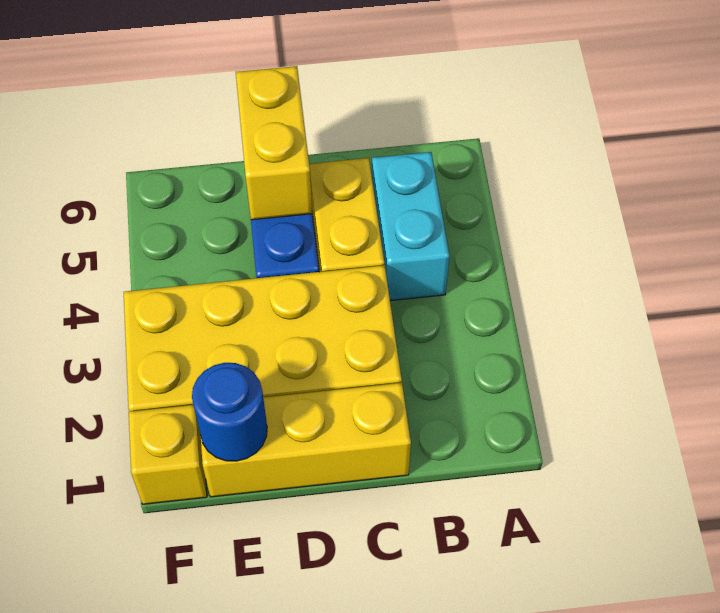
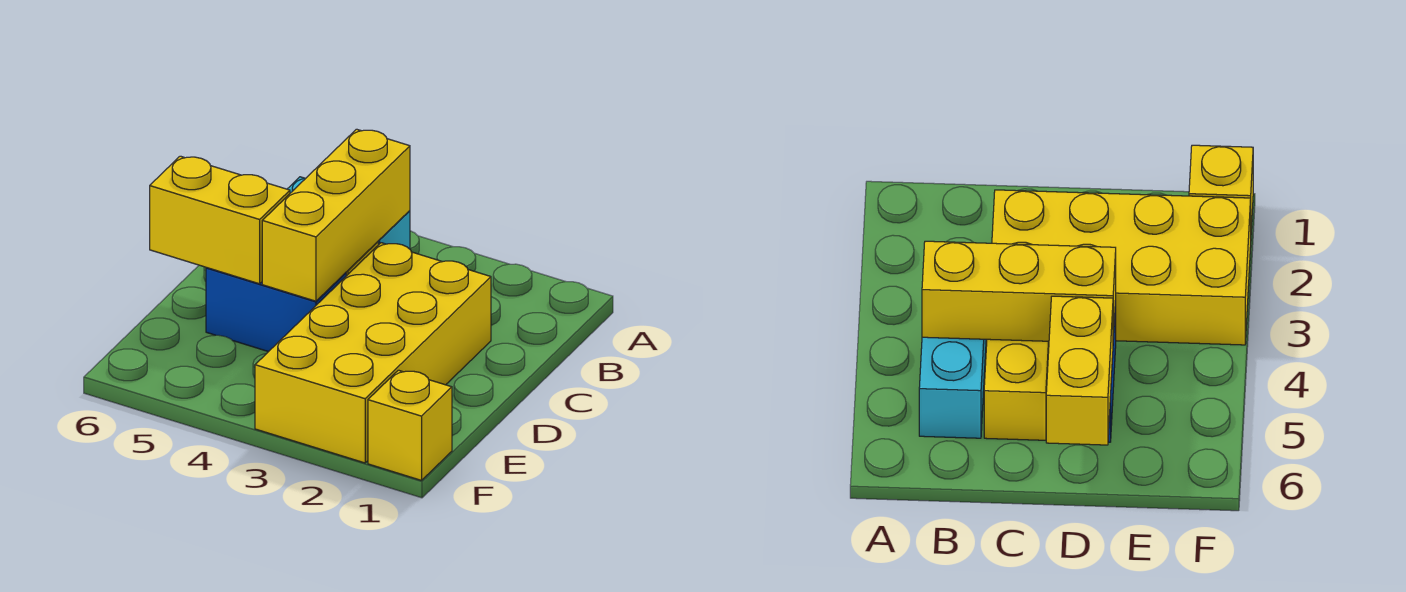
yellow 1x3 brick [201,383,411,497] -> yellow 1x3 brick moved to [262,129,410,301]
blue 1x1 round brick [192,363,267,461] -> none

